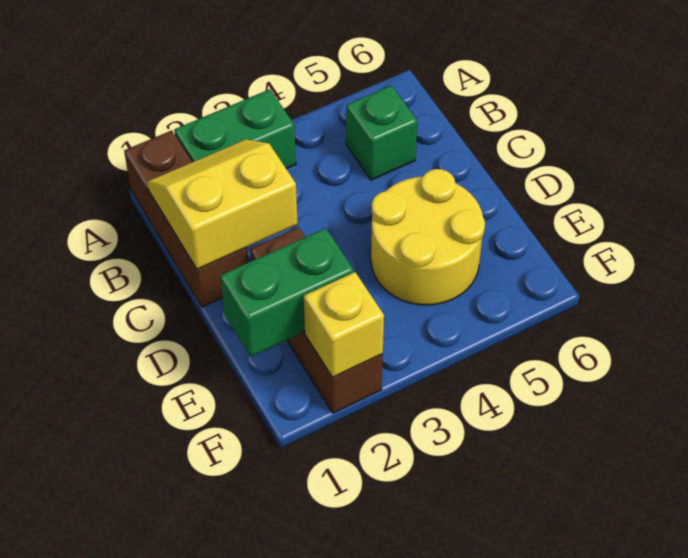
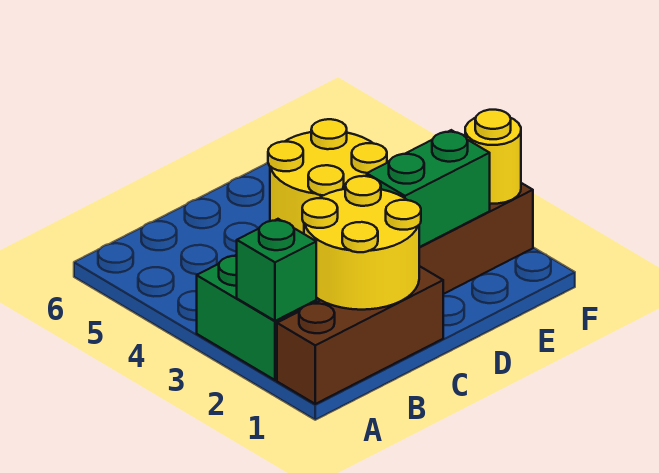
yellow 2x2 slope [147,139,298,269] -> yellow 2x2 round brick [302,176,421,310]
green 1x1 brick [346,85,418,180] -> green 1x1 brick moved to [237,219,316,321]
green 1x2 brick [220,228,354,357] -> green 1x2 brick turned to [367,130,490,247]
yellow 1x1 brick [304,272,384,377] -> yellow 1x1 round brick [465,110,521,204]

